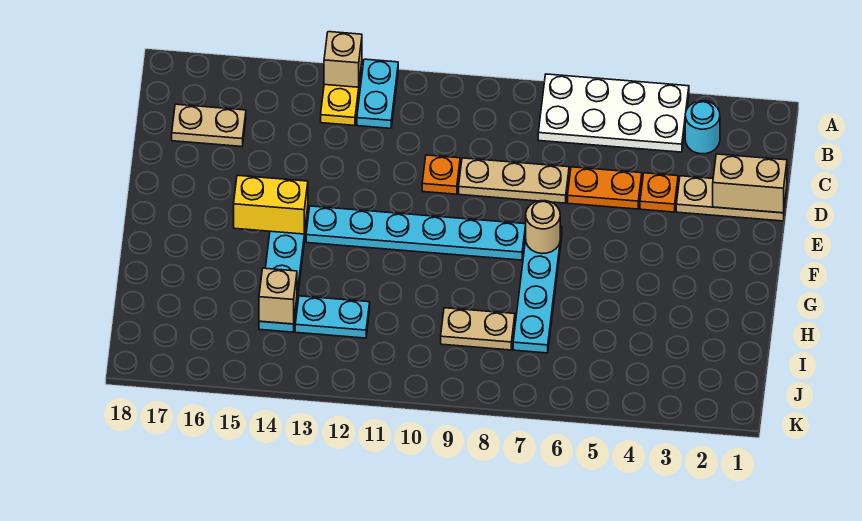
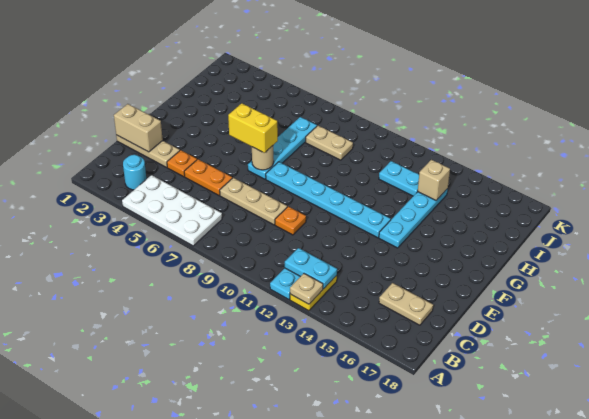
tan 1x1 brick [324,32,362,87] -> tan 1x1 plate [290,274,323,304]
none -> cyan 1x2 plate [285,248,337,289]
yellow 1x2 brick [234,175,308,234] -> yellow 1x2 brick moved to [228,103,278,153]

